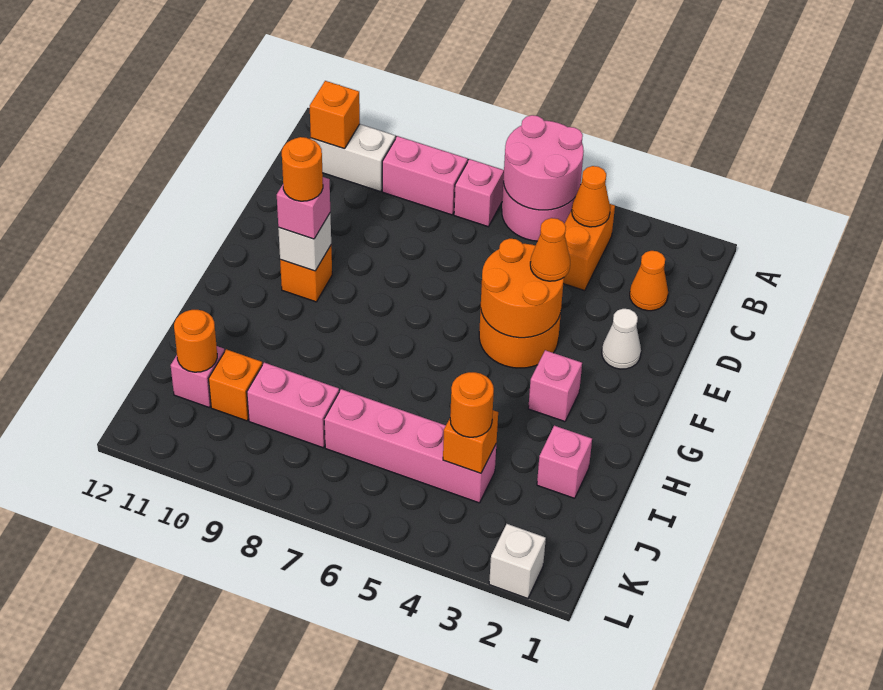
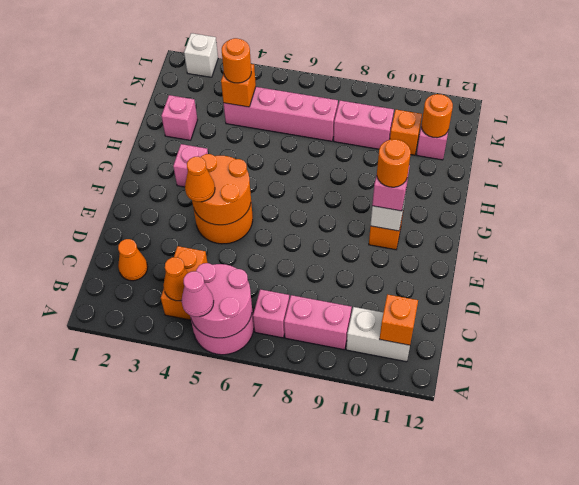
none -> pink 1x1 cone [182,271,214,317]
white 1x1 cone [602,309,641,369] -> none

